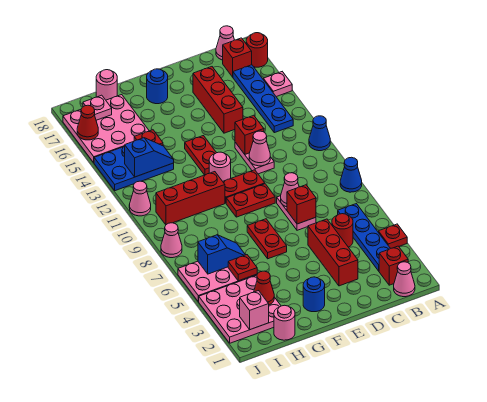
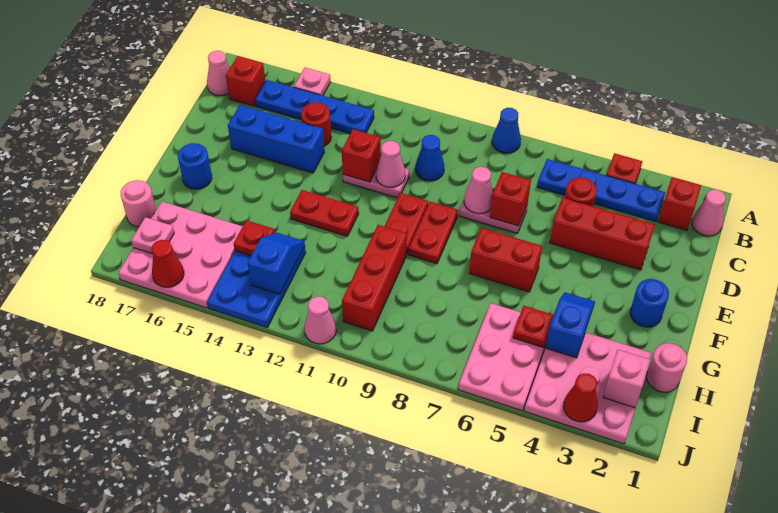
blue 1x1 cone [309,116,330,151] -> blue 1x1 cone moved to [415,135,444,181]
red 1x1 round brick [246,33,268,67] -> red 1x1 round brick moved to [301,102,331,146]
red 1x3 brick [193,67,243,133] -> blue 1x3 brick [228,105,324,173]
red 1x2 plate [247,219,287,259] -> red 1x2 brick [469,228,542,292]
pink 1x1 round brick [209,152,231,181] -> none
red 1x1 cone [254,271,274,305] -> red 1x1 cone moved to [563,373,598,422]
blue 1x2 slope [198,235,245,274] -> blue 1x2 slope moved to [546,292,595,358]
pink 1x1 cone [161,223,182,258] -> none

